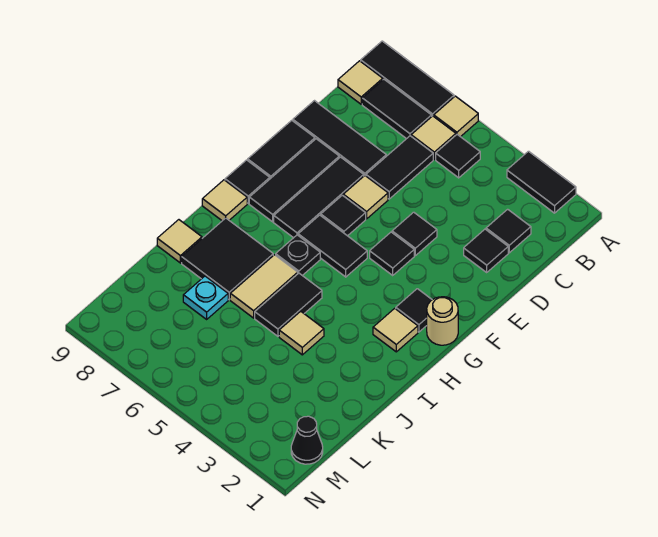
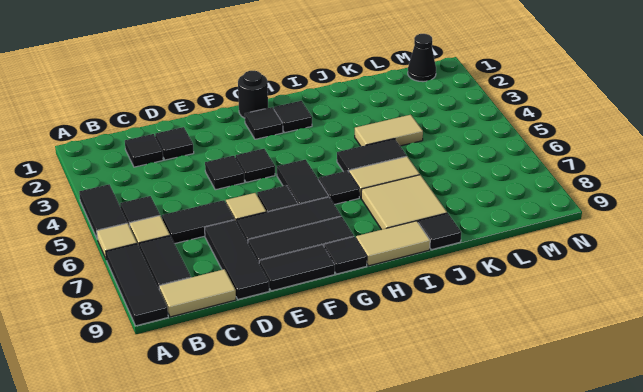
black 1x2 tile [507,151,576,213] -> black 1x2 tile moved to [79,184,127,238]
tan 1x1 tile [338,61,383,104] -> tan 1x2 tile [159,269,236,317]
tan 1x1 round brick [427,297,458,345] -> black 1x1 round brick [238,71,268,118]
tan 1x1 tile [373,308,418,352] -> black 1x1 tile [274,101,312,133]
black 1x1 plate [276,235,320,275] -> black 1x1 tile [319,171,359,205]
tan 1x1 tile [202,180,247,221] -> tan 1x2 tile [356,221,430,266]
black 2x2 tile [182,218,273,300] -> tan 2x2 tile [361,175,447,230]
tan 1x1 tile [279,311,324,355] -> tan 1x2 tile [355,115,423,146]
tan 1x1 tile [157,220,202,263] -> black 1x1 tile [418,213,461,250]
cyan 1x1 plate [183,276,228,319] -> none

